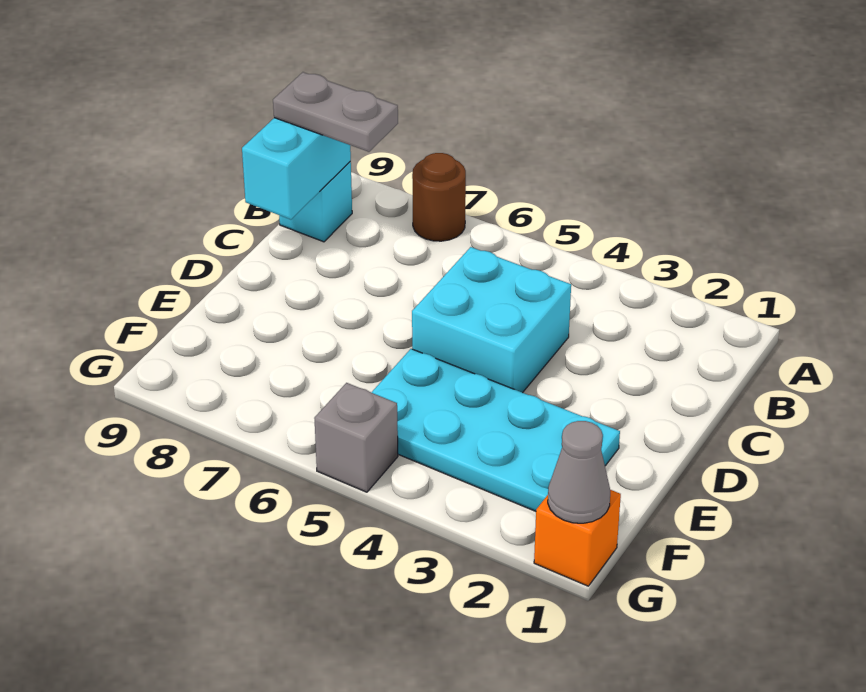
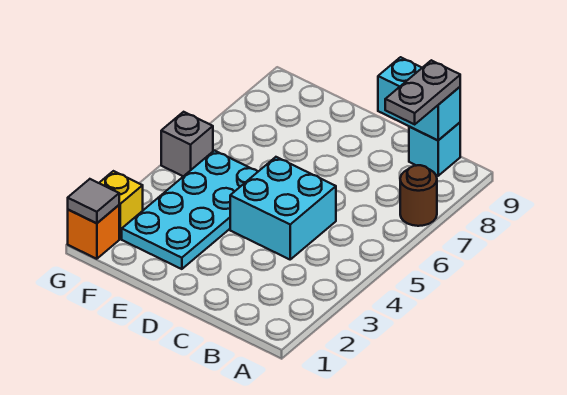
grey 1x1 cone [548,421,610,523] -> grey 1x1 tile [68,179,119,223]
none -> yellow 1x1 brick [100,171,143,239]

